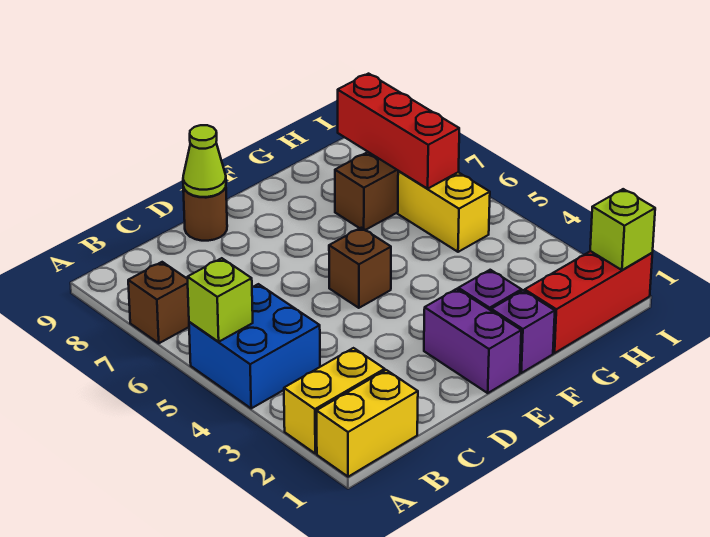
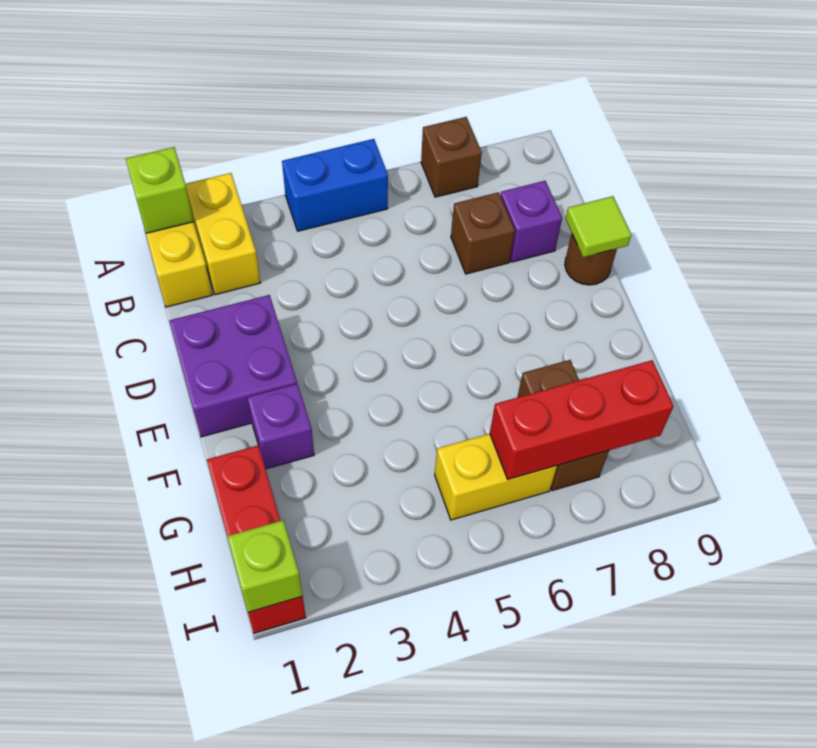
blue 2x2 brick [189,284,320,408] -> blue 1x2 brick [282,139,388,231]
lime 1x1 brick [187,258,253,342] -> lime 1x1 brick moved to [126,147,193,233]
lime 1x1 cone [183,125,226,197] -> lime 1x1 tile [566,196,631,257]
purple 1x2 brick [424,289,521,393] -> purple 2x2 brick [170,295,297,437]
brown 1x1 brick [329,228,391,308] -> brown 1x1 brick moved to [451,192,515,274]
purple 1x1 brick [491,291,555,373] -> purple 1x1 brick moved to [501,181,562,262]

